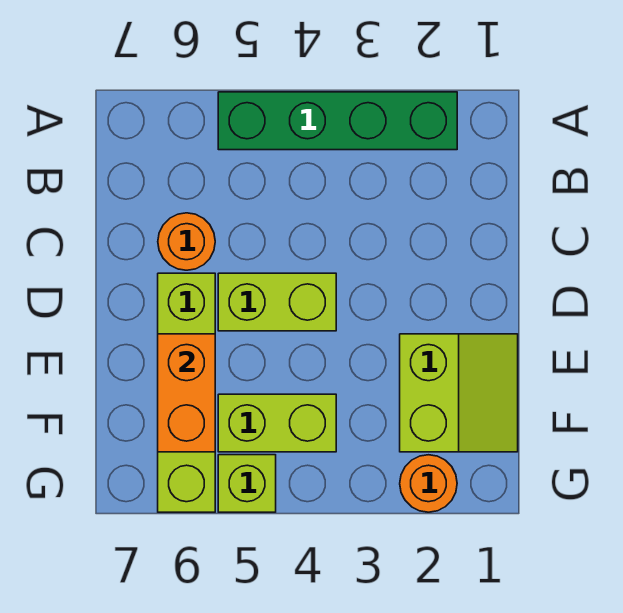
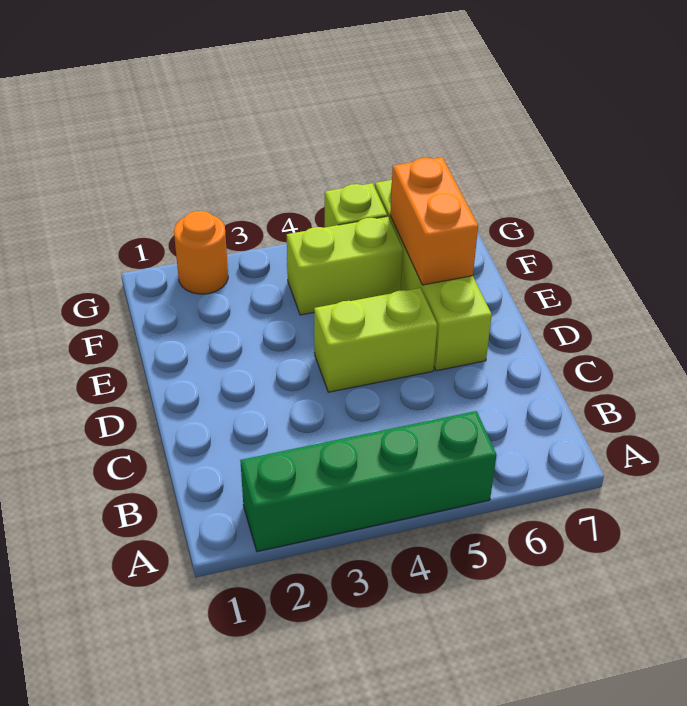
orange 1x1 round brick [158,213,215,270] -> none
lime 2x2 slope [400,334,518,452] -> none

